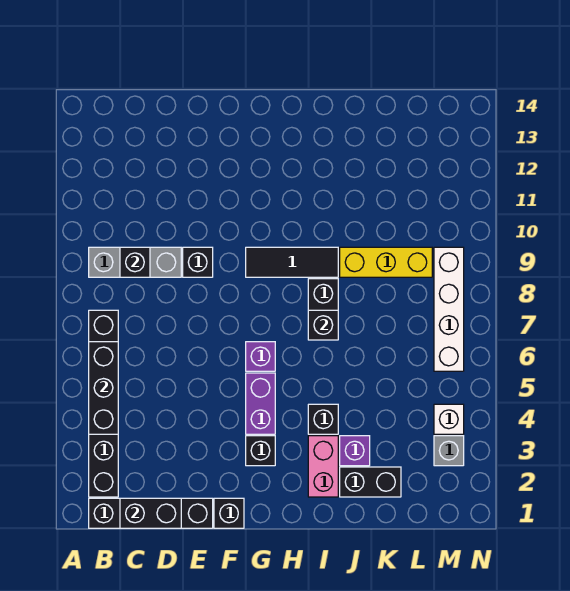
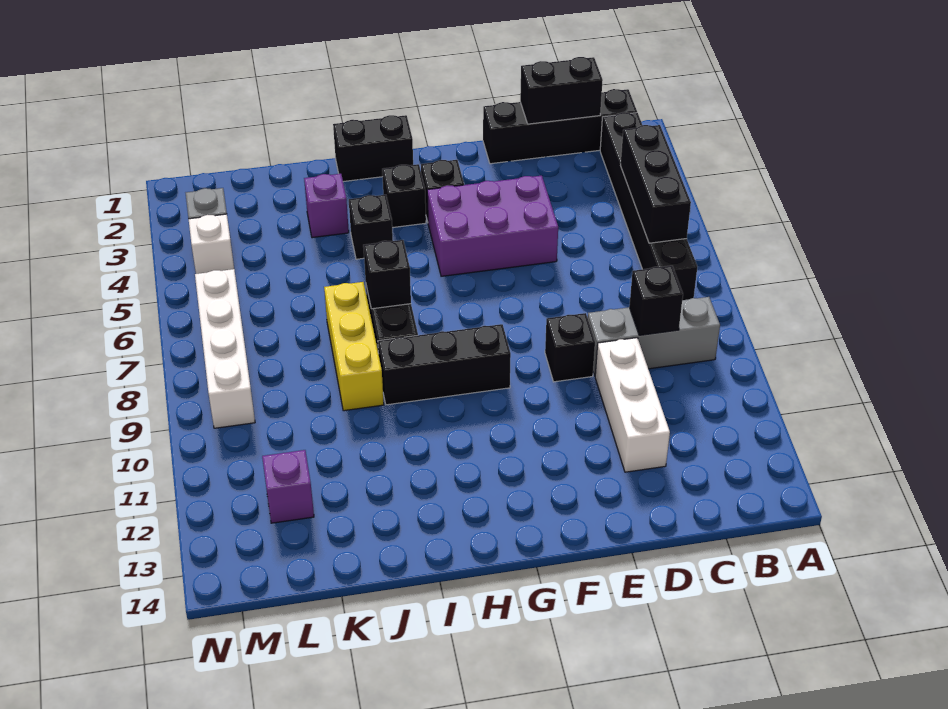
none -> white 1x3 brick [595,338,670,472]
black 1x1 brick [214,498,244,528] -> black 1x1 brick moved to [382,164,426,228]
purple 1x2 brick [246,373,275,434] -> purple 2x3 brick [427,176,558,276]
purple 1x1 brick [246,342,275,371] -> purple 1x1 brick moved to [262,450,314,523]
black 1x3 tile [246,247,338,277] -> black 1x3 brick [378,324,511,405]
pink 1x2 brick [308,436,338,497] -> none
black 1x2 brick [340,467,401,497] -> black 1x2 brick moved to [333,115,413,182]
yellow 1x3 brick [340,247,432,277] -> yellow 1x3 brick turned to [324,282,384,411]

